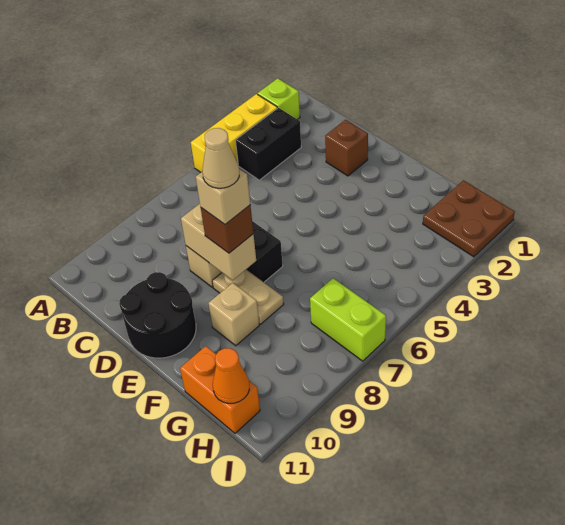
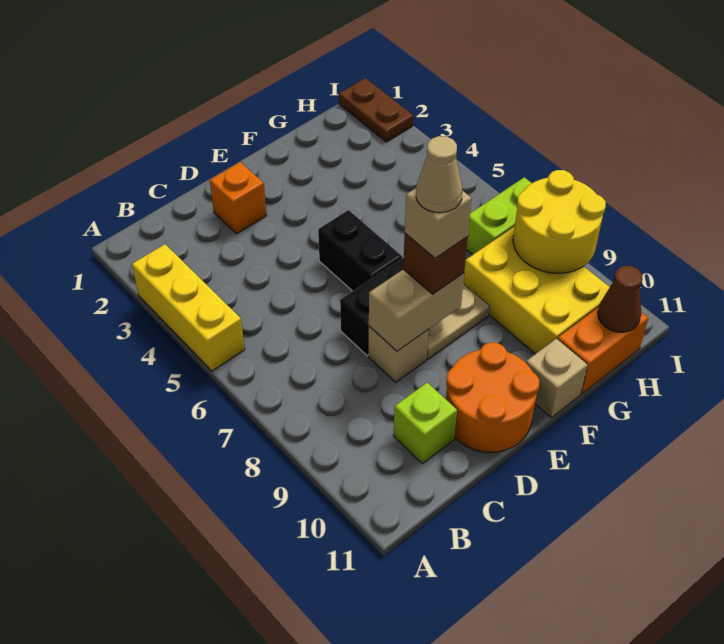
lime 1x1 brick [258,78,300,119] -> lime 1x1 brick moved to [393,383,457,464]
black 1x2 brick [235,108,301,180] -> black 1x2 brick moved to [318,210,402,291]
brown 1x1 brick [325,120,368,176] -> orange 1x1 brick [210,162,267,234]
black 2x2 round brick [119,272,196,358] -> orange 2x2 round brick [446,342,539,452]
tan 1x1 brick [208,283,259,346] -> tan 1x1 brick moved to [526,339,588,418]
none -> yellow 2x3 brick [463,226,610,354]
brown 2x2 plate [423,180,515,257] -> brown 1x2 plate [339,78,413,142]
none -> yellow 2x2 round brick [513,170,606,273]
orange 1x1 cone [213,348,249,403] -> brown 1x1 cone [598,266,643,332]

